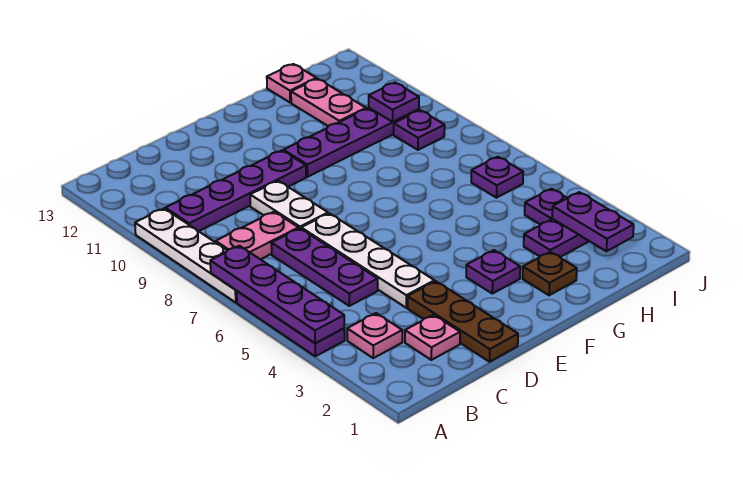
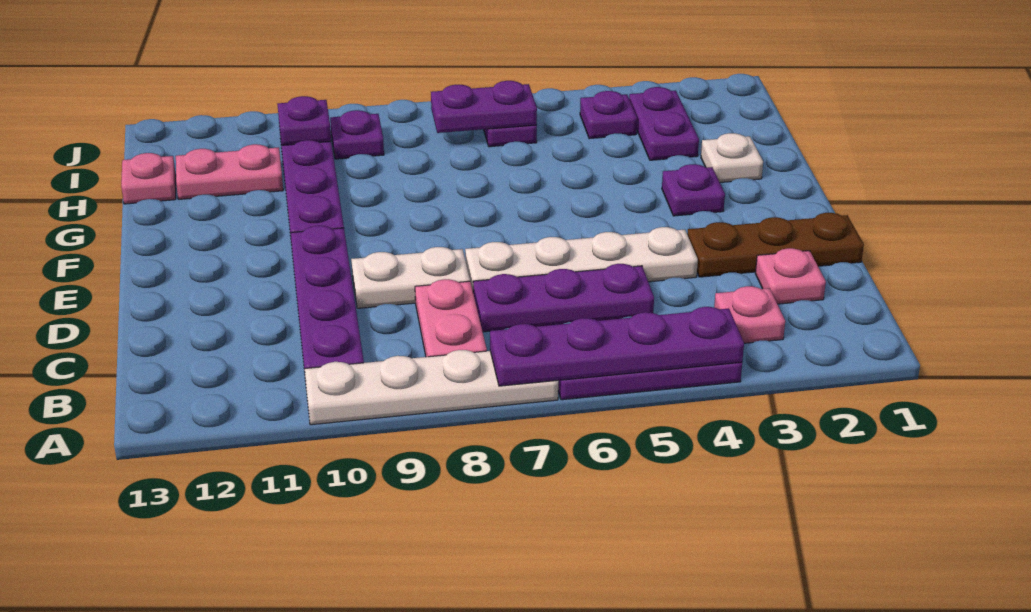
brown 1x1 plate [523,252,577,295] -> white 1x1 plate [701,133,763,183]
purple 1x2 plate [552,192,634,251] -> purple 1x2 plate moved to [431,81,537,133]

